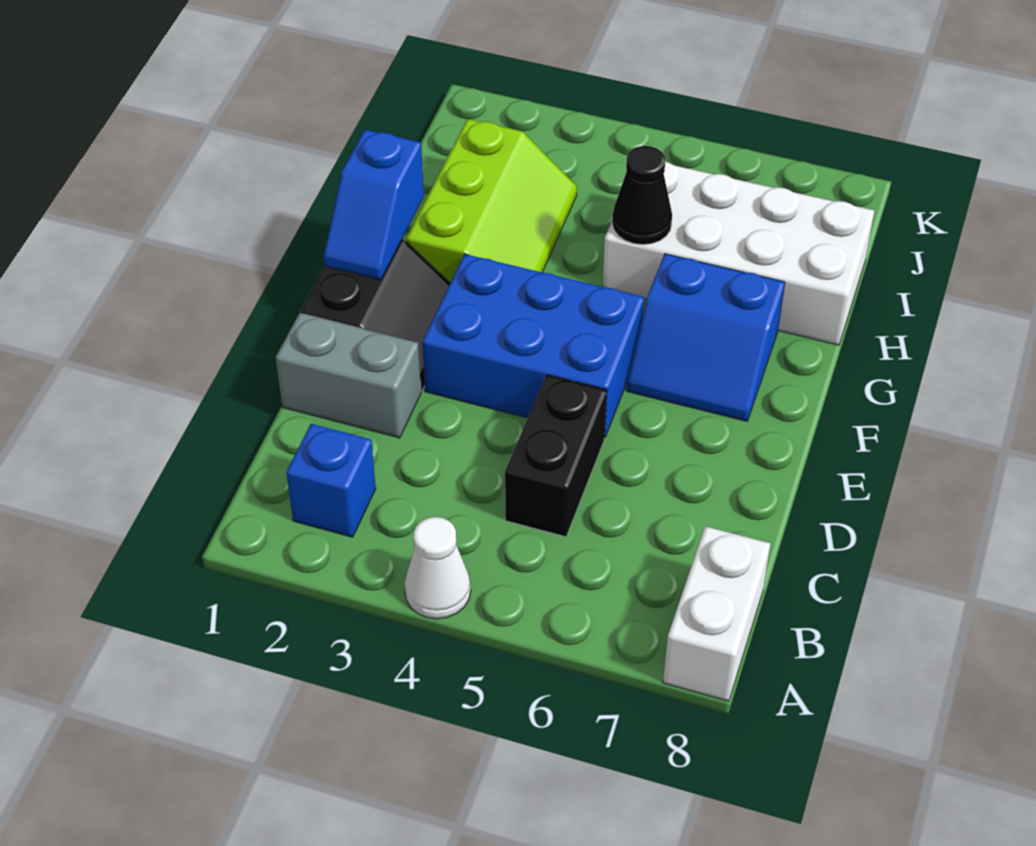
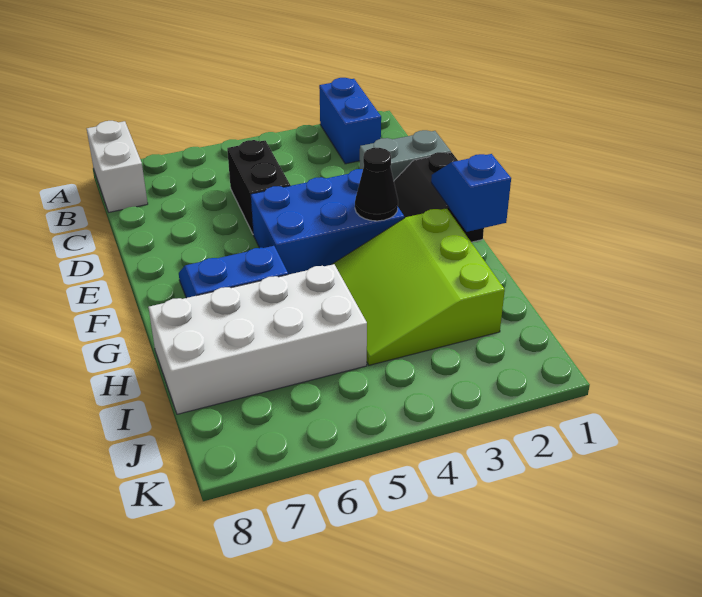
white 1x1 cone [404,517,471,619] -> none
blue 1x1 brick [286,424,376,537] -> blue 1x2 brick [319,78,381,164]
lime 2x3 slope [406,119,577,283] -> lime 3x3 slope [332,208,505,365]
black 1x1 cone [612,146,672,245] -> black 1x1 cone moved to [355,148,398,221]

